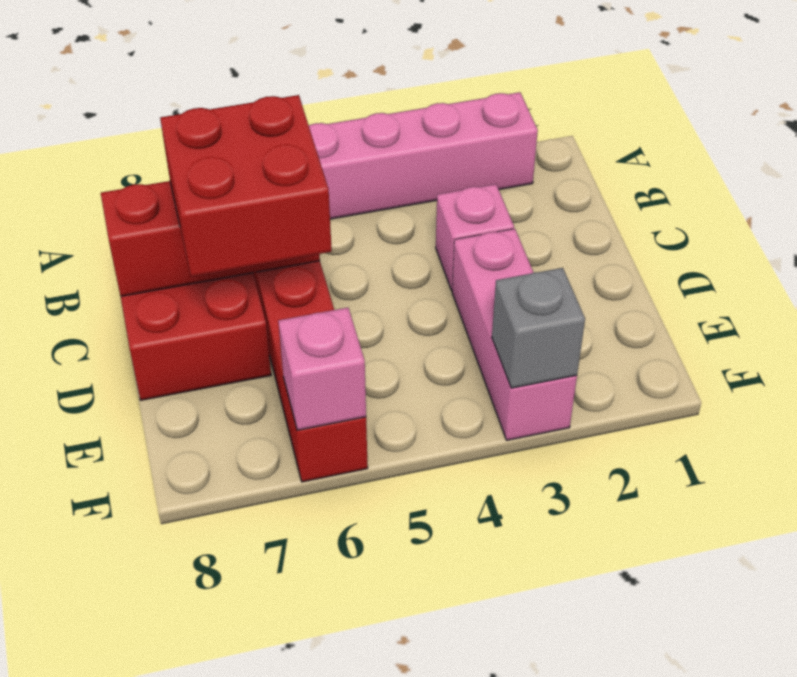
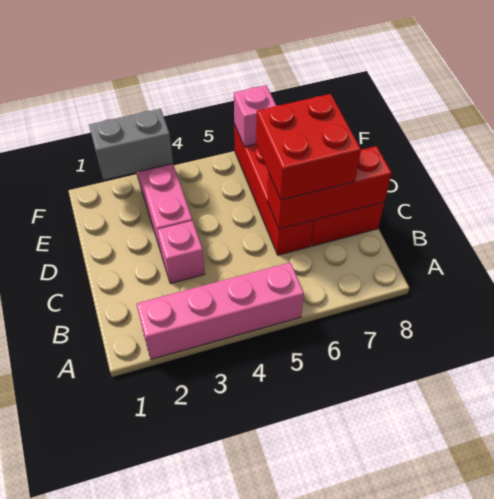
grey 1x1 brick [492,268,585,388] -> grey 1x2 brick [89,109,173,180]

